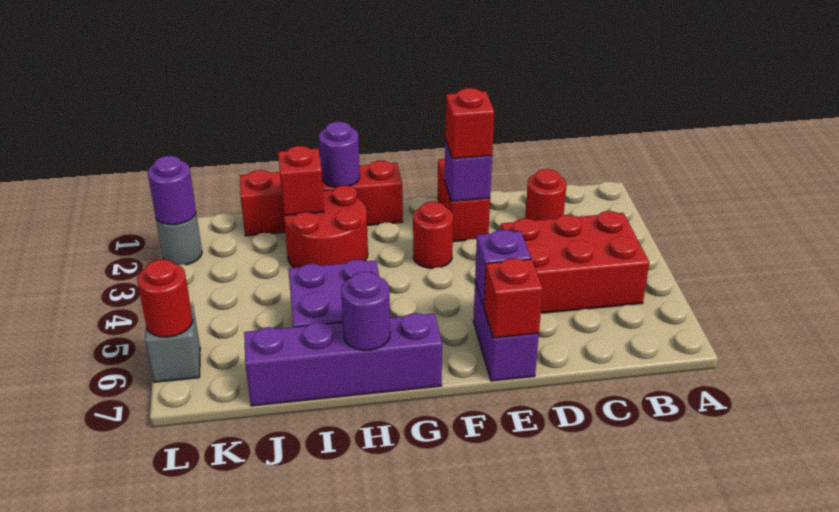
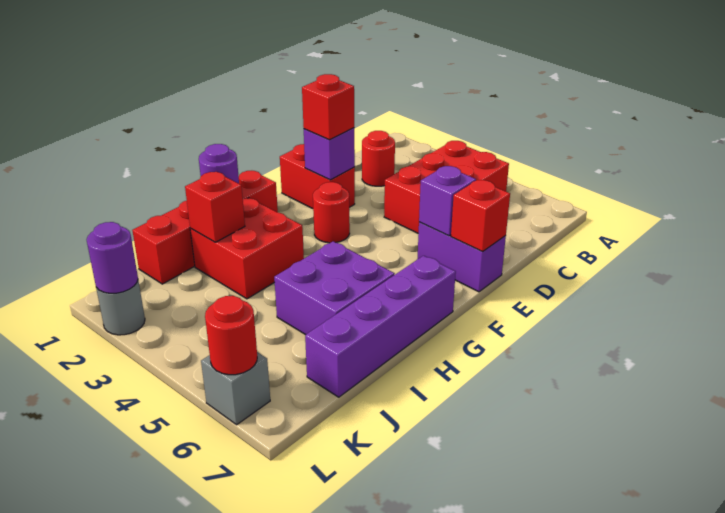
red 2x2 round brick [284,185,368,268] -> red 2x2 brick [190,198,304,299]
purple 1x1 round brick [341,272,390,350] -> none

